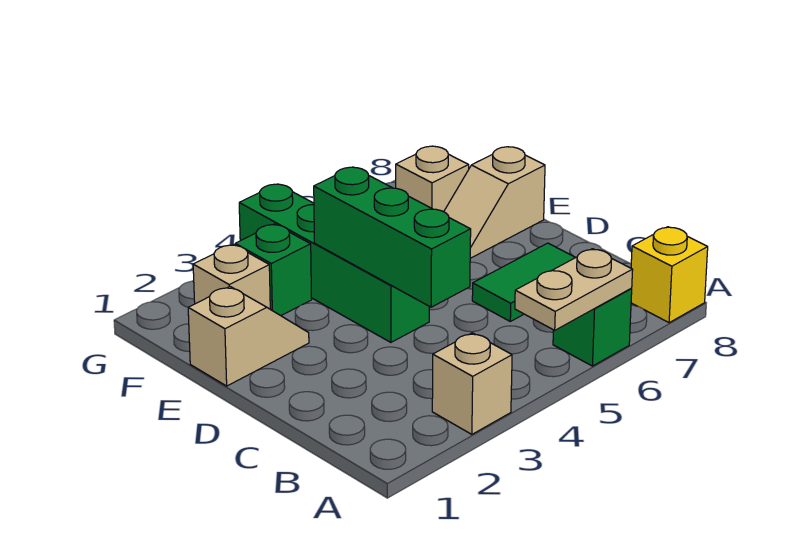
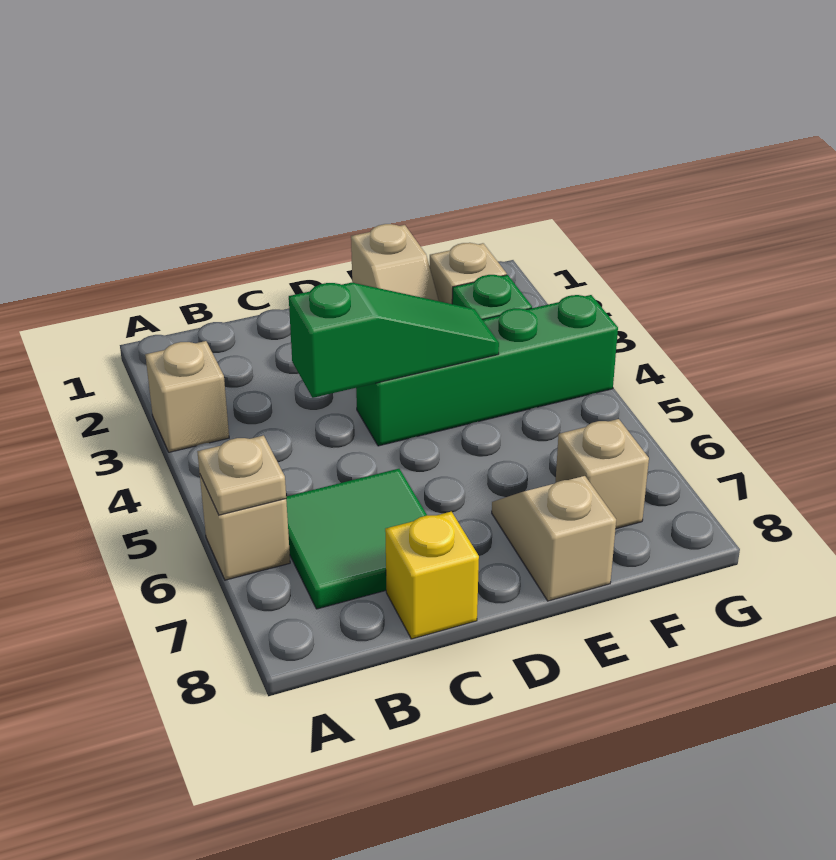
tan 1x2 plate [515,249,633,330] -> tan 1x1 plate [197,435,286,515]
green 1x1 brick [553,289,632,366] -> tan 1x1 brick [200,475,290,580]
yellow 1x1 brick [631,227,708,323] -> yellow 1x1 brick moved to [385,512,479,639]
green 1x3 brick [314,167,471,307] -> green 1x3 slope [289,283,499,398]
green 1x2 tile [472,243,576,321] -> green 2x2 tile [286,469,427,609]

